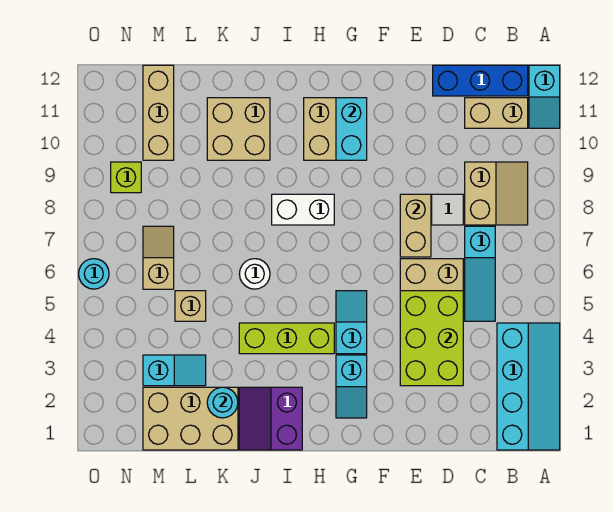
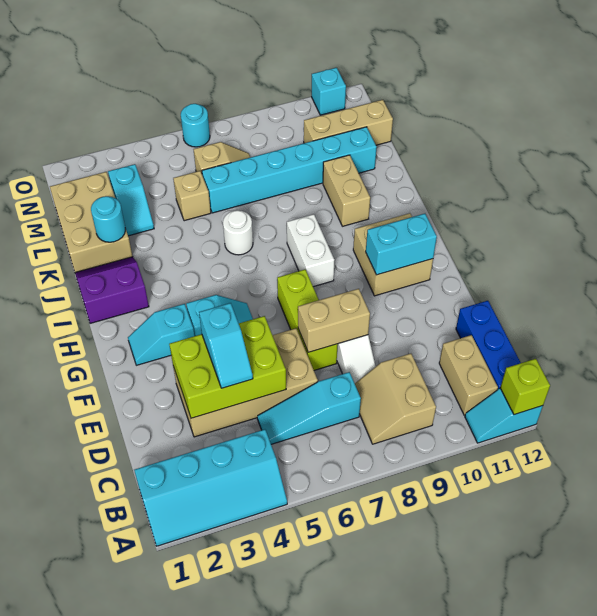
tan 2x2 slope [465,162,528,225] -> tan 2x2 slope turned to [355,354,436,444]
none -> cyan 1x2 slope [199,303,253,388]
lime 1x3 brick [239,323,334,354] -> lime 1x3 brick moved to [277,270,338,370]
tan 2x2 brick [207,98,270,160] -> tan 1x2 brick [323,155,370,226]
none -> cyan 1x6 brick [202,127,377,213]
lime 1x1 brick [111,162,141,193] -> lime 1x1 brick moved to [500,359,550,415]
none -> cyan 1x1 brick [312,68,346,115]

